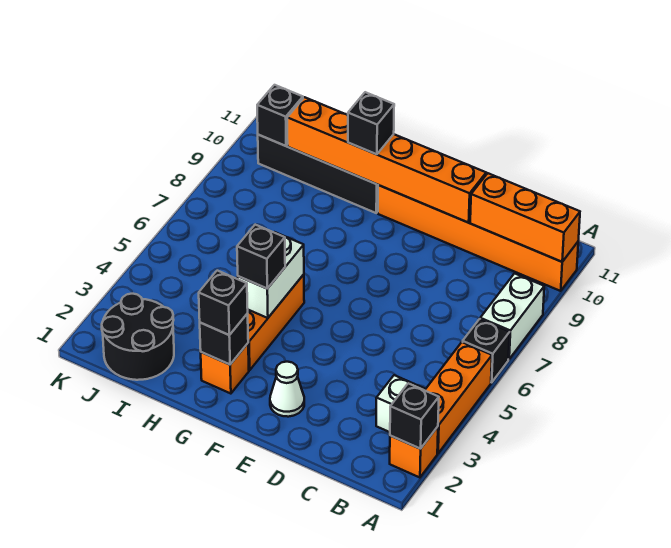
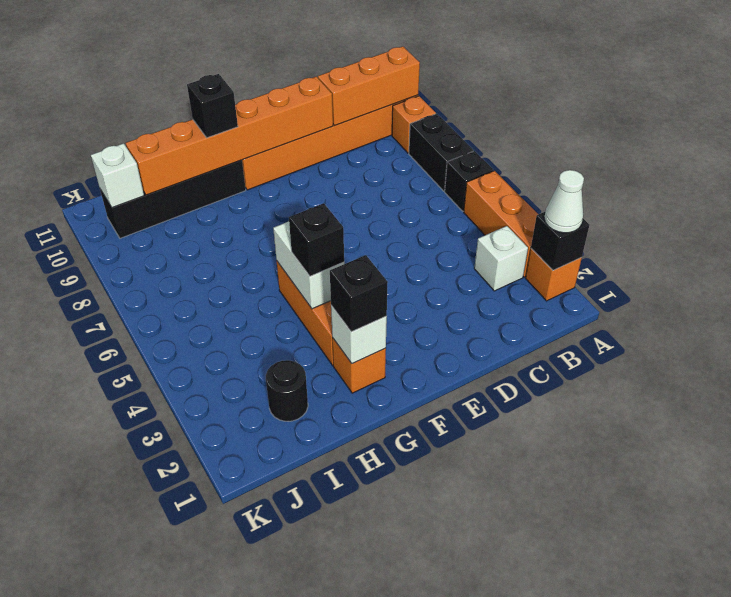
white 1x2 brick [480,273,544,359] -> black 1x2 brick [409,114,473,191]
none -> orange 1x1 brick [392,96,436,153]
white 1x1 cone [270,362,304,417] -> white 1x1 cone moved to [544,170,584,233]
black 1x1 brick [200,314,248,365] -> white 1x1 brick [331,306,387,364]
black 2x2 round brick [102,294,174,380] -> black 1x1 round brick [266,360,308,421]
black 1x1 brick [257,85,303,146] -> white 1x1 brick [91,143,144,207]

